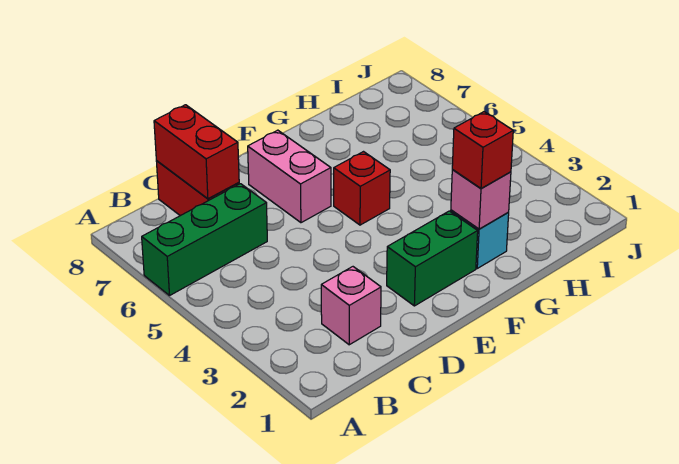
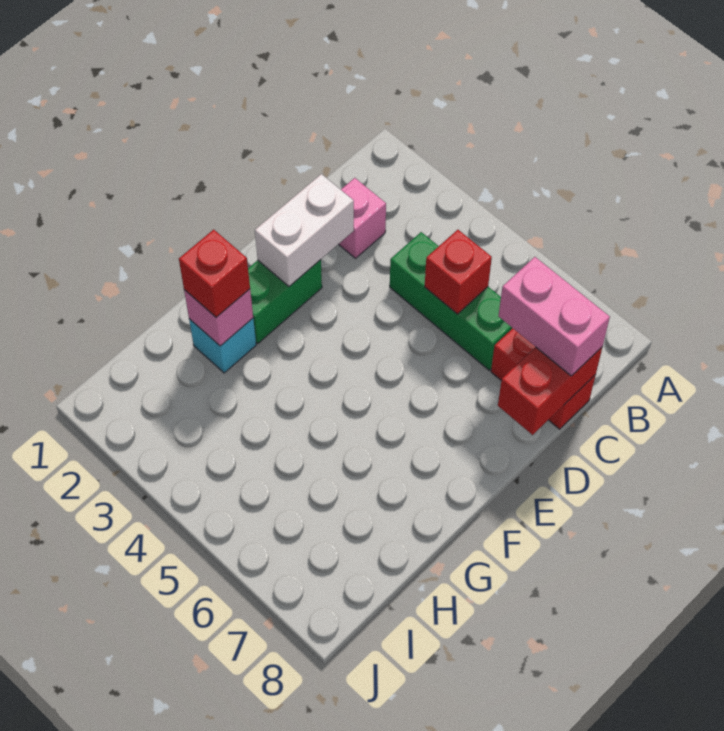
green 1x3 brick [142,184,267,295] -> green 1x3 brick turned to [390,232,512,370]
red 1x2 brick [154,105,239,199] -> red 1x2 brick turned to [498,347,602,435]
none -> white 1x2 brick [255,174,354,286]
pink 1x2 brick [248,130,331,223] -> pink 1x2 brick moved to [499,257,610,376]
red 1x1 brick [334,152,390,225] -> red 1x1 brick moved to [425,230,492,314]

